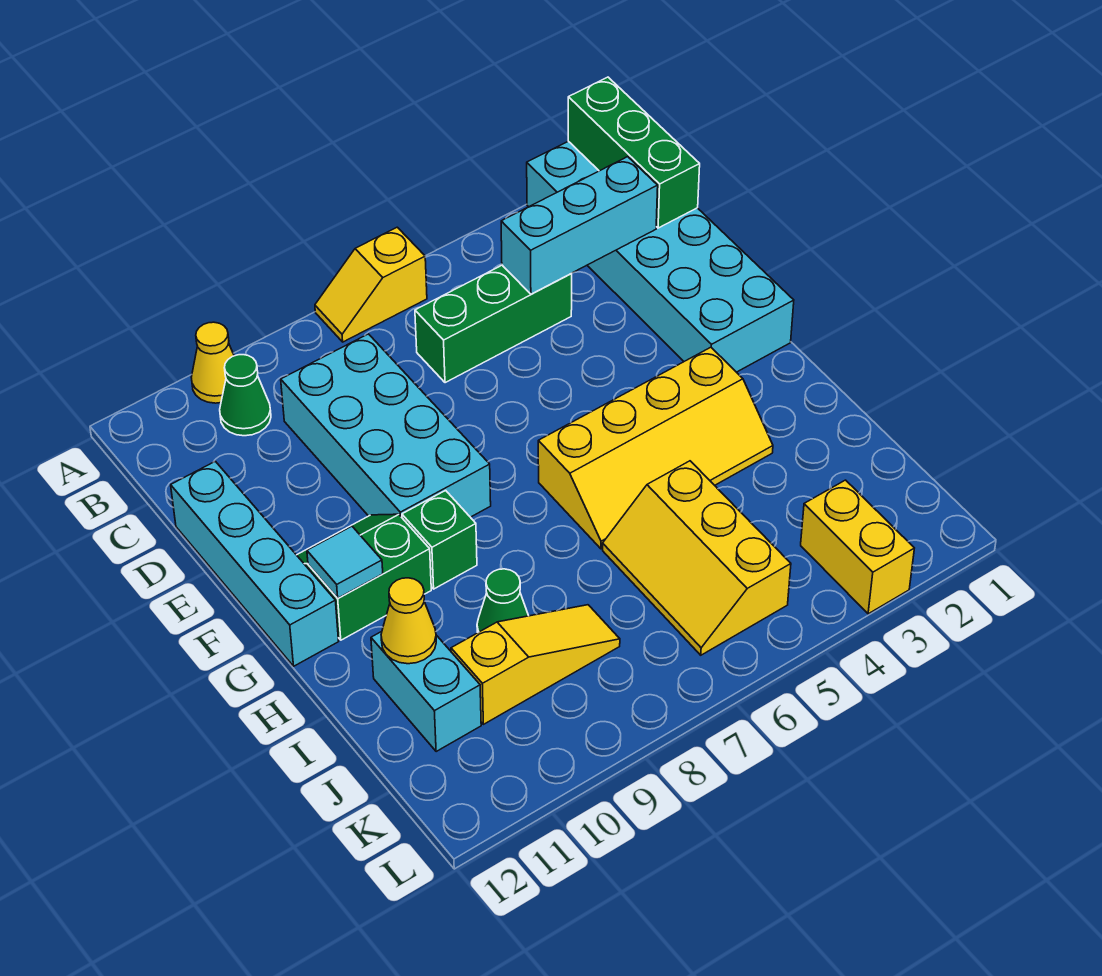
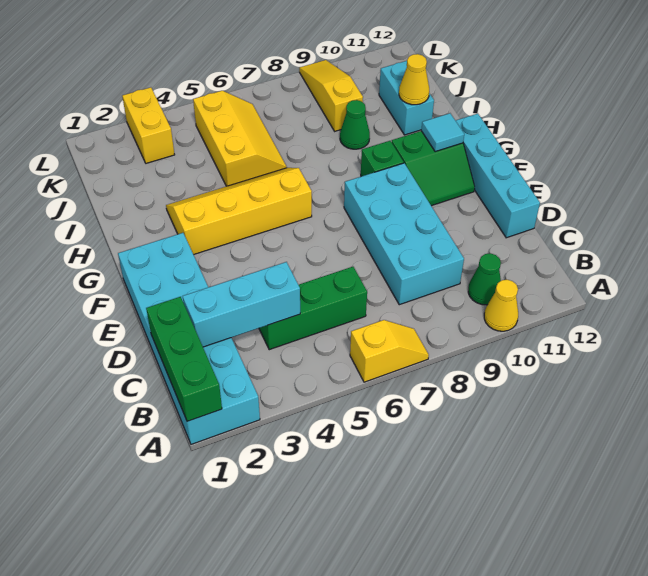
yellow 1x3 slope [451,605,620,724] -> yellow 1x3 slope turned to [299,60,363,131]

